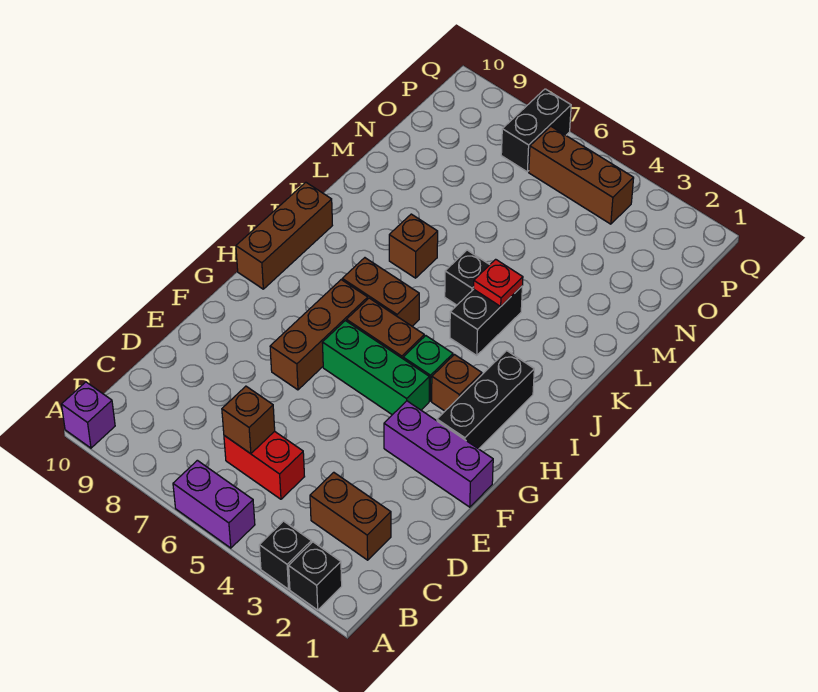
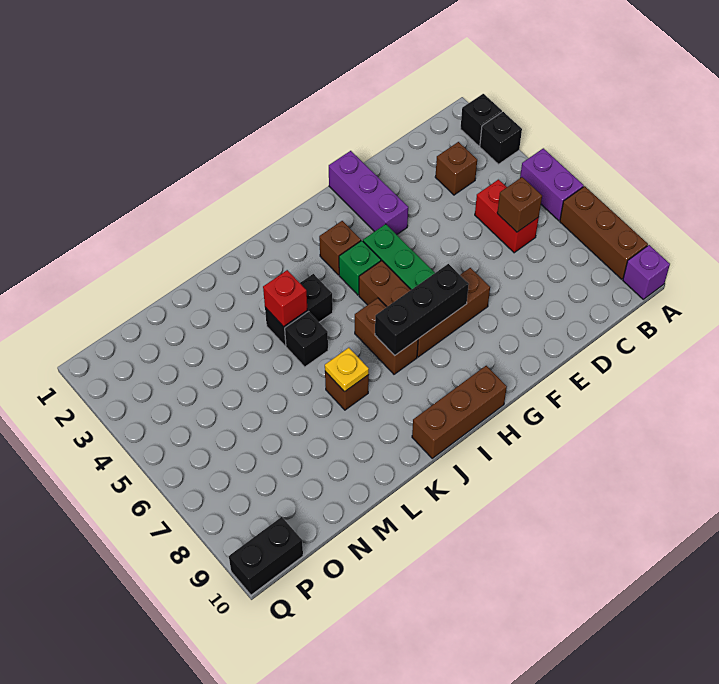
brown 1x2 brick [310,472,391,560] -> brown 1x1 brick [435,142,477,195]
black 1x3 brick [437,351,534,449] -> black 1x3 brick moved to [375,264,469,355]
red 1x1 plate [473,259,523,307] -> red 1x1 brick [263,270,307,327]
none -> yellow 1x1 plate [325,348,369,392]
brown 1x3 brick [529,126,634,224] -> brown 1x3 brick moved to [560,186,648,279]
black 1x2 brick [501,89,571,172] -> black 1x2 brick moved to [229,517,303,595]

